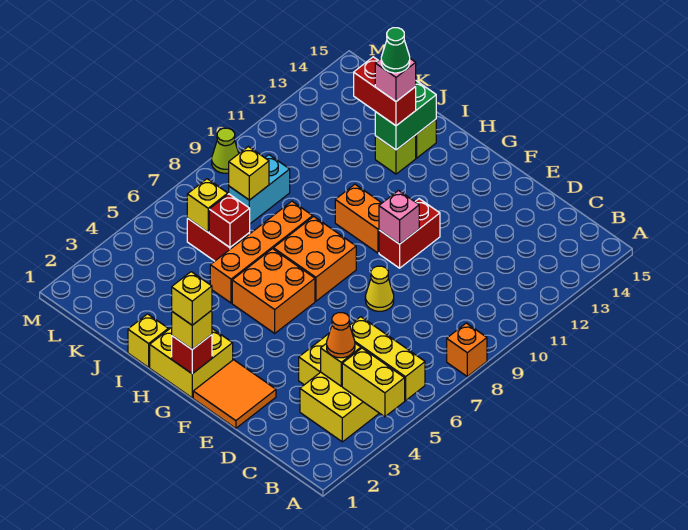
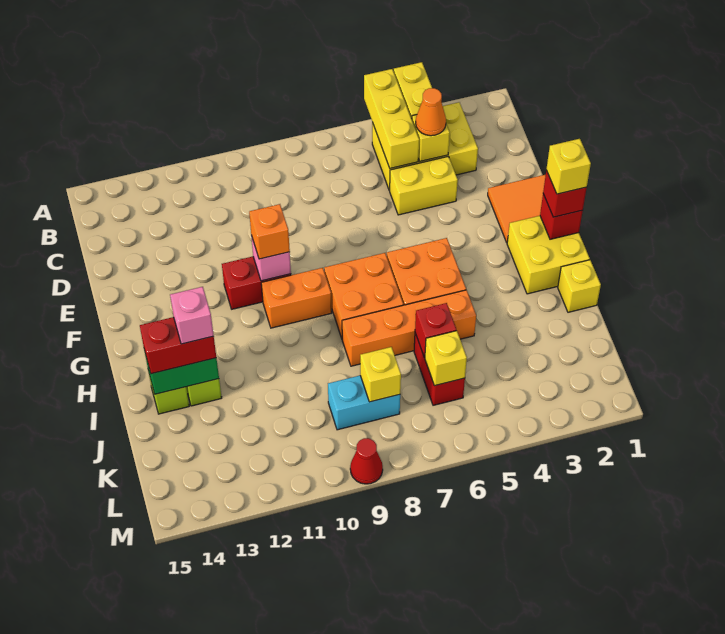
orange 1x1 brick [447,323,487,376] -> orange 1x1 brick moved to [249,204,290,259]
yellow 1x1 cone [365,266,394,311] -> none
yellow 1x1 brick [172,310,212,349] -> red 1x1 brick [543,170,587,217]
orange 1x2 brick [335,184,382,253] -> orange 1x2 brick turned to [261,268,332,328]
red 1x2 brick [354,57,416,126] -> red 1x2 brick turned to [140,317,216,374]
green 1x1 cone [381,28,410,73] -> none
lime 1x1 cone [212,128,239,173] -> red 1x1 cone [350,438,383,484]

